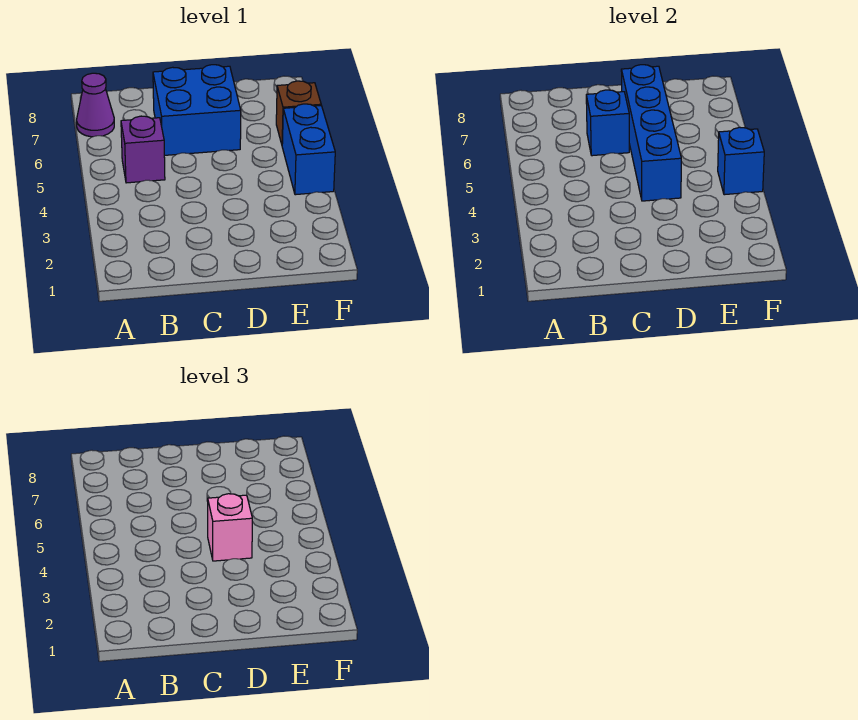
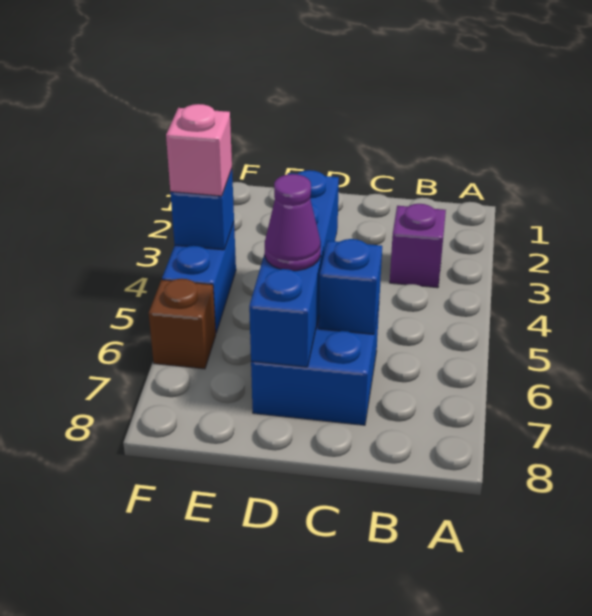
purple 1x1 cone [77,73,114,137] -> purple 1x1 cone moved to [265,174,321,271]
purple 1x1 brick [121,116,165,183] -> purple 1x1 brick moved to [390,204,446,288]
pink 1x1 brick [208,494,252,561] -> pink 1x1 brick moved to [166,104,232,196]

